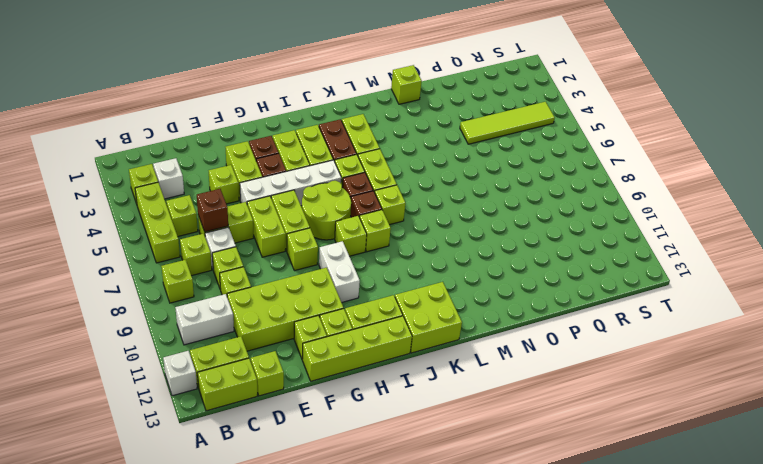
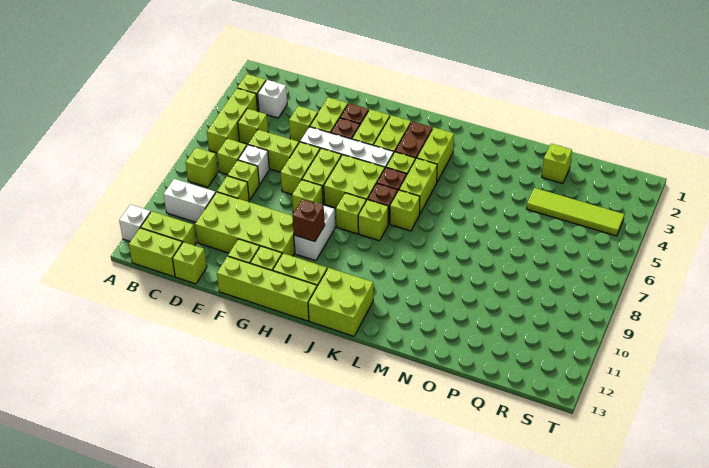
brown 1x1 brick [197,189,228,232] -> brown 1x1 brick moved to [292,199,325,242]
lime 2x2 round brick [302,181,351,240] -> lime 2x2 brick [324,155,385,208]
lime 1x1 brick [391,65,422,104] -> lime 1x1 brick moved to [542,144,572,184]

